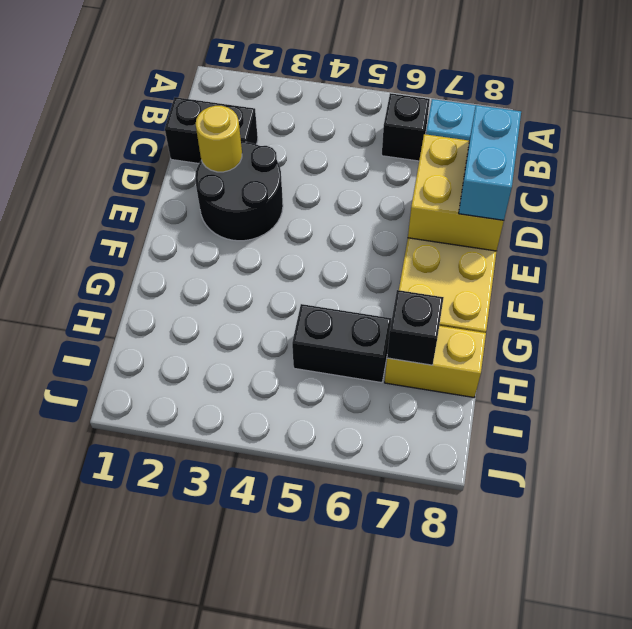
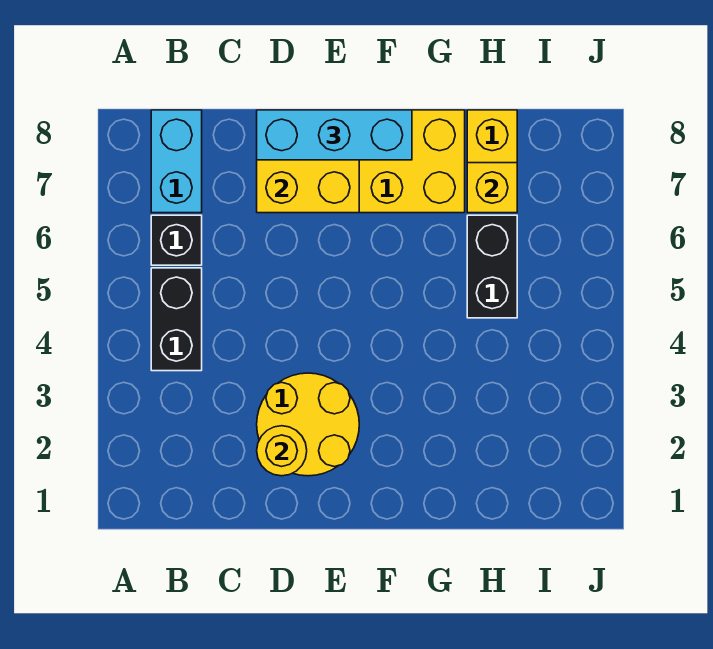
black 1x2 brick [165,97,258,163] -> black 1x2 brick moved to [151,268,202,371]
black 2x2 round brick [195,142,283,241] -> yellow 2x2 round brick [257,373,359,476]
cyan 1x2 brick [459,105,521,220] -> cyan 1x3 brick [257,110,412,160]
black 1x1 brick [387,290,444,365] -> yellow 1x1 brick [467,163,517,213]

